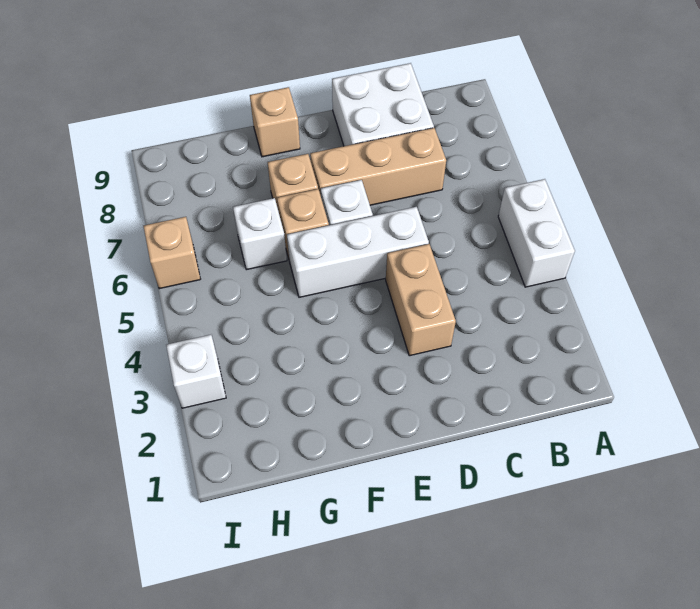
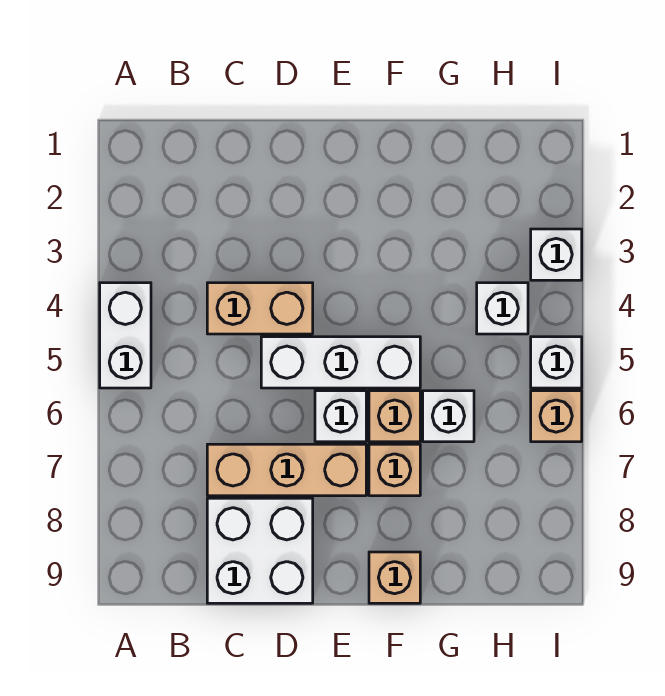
tan 1x2 brick [386,244,456,356] -> tan 1x2 brick turned to [207,283,313,334]
none -> white 1x1 brick [477,283,528,334]
none -> white 1x1 brick [531,337,582,388]

